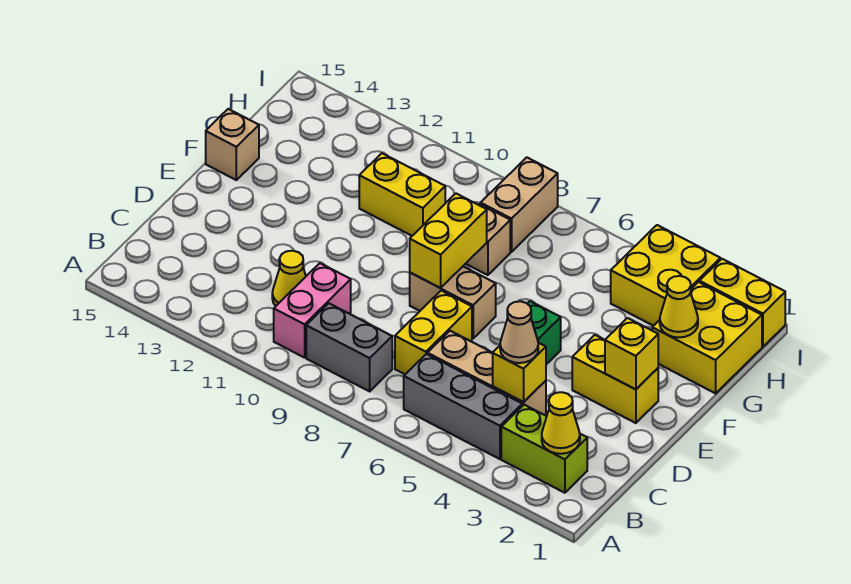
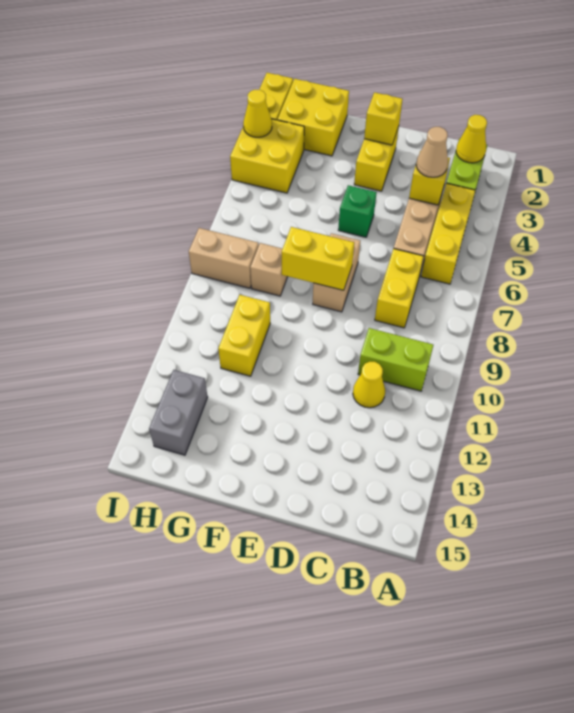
grey 1x3 brick [404,354,522,459] -> yellow 1x3 brick [421,183,475,284]
grey 1x2 brick [306,303,392,391] -> grey 1x2 brick moved to [149,370,208,455]
pink 1x2 brick [274,263,351,358] -> lime 1x2 brick [358,328,433,391]
yellow 1x2 brick [395,291,472,374] -> yellow 1x2 brick turned to [375,249,423,328]
tan 1x1 brick [206,109,259,180] -> none
yellow 1x1 cone [660,276,698,338] -> yellow 1x1 cone moved to [243,90,272,137]

